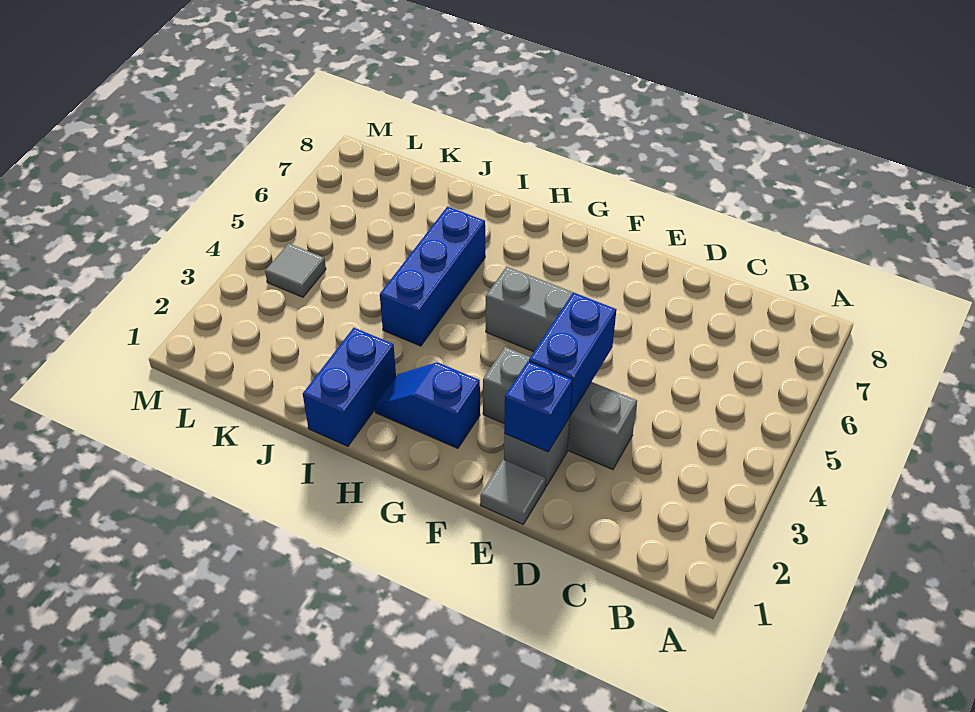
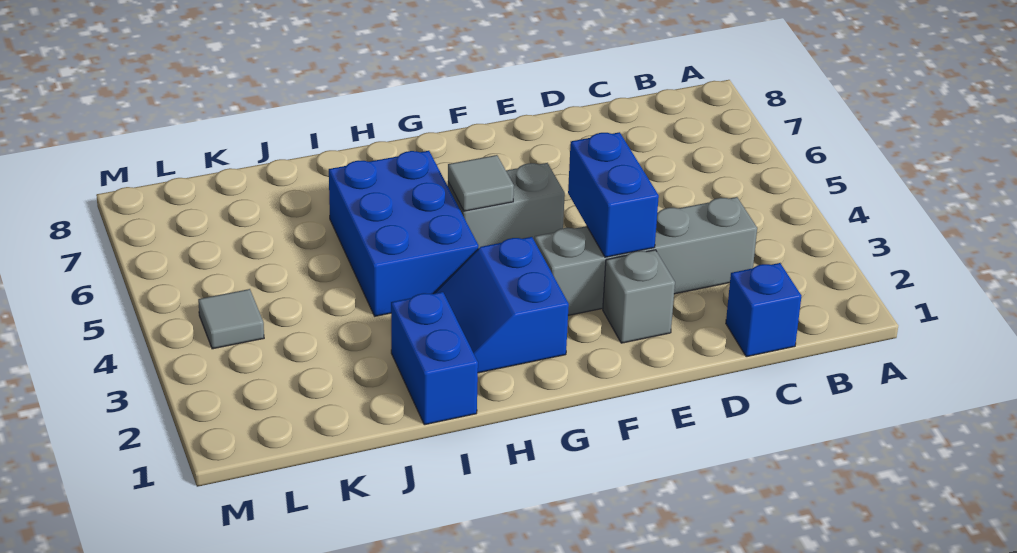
grey 1x3 brick [483,347,637,470] -> grey 1x4 brick [534,197,757,315]
grey 1x1 tile [480,459,546,524] -> grey 1x1 tile moved to [448,155,514,211]
blue 1x1 brick [504,361,573,452] -> blue 1x1 brick moved to [726,263,801,357]
blue 1x2 slope [375,362,480,448] -> blue 2x2 slope [433,237,569,373]
blue 1x3 brick [380,207,485,346] -> blue 2x3 brick [329,151,479,316]

